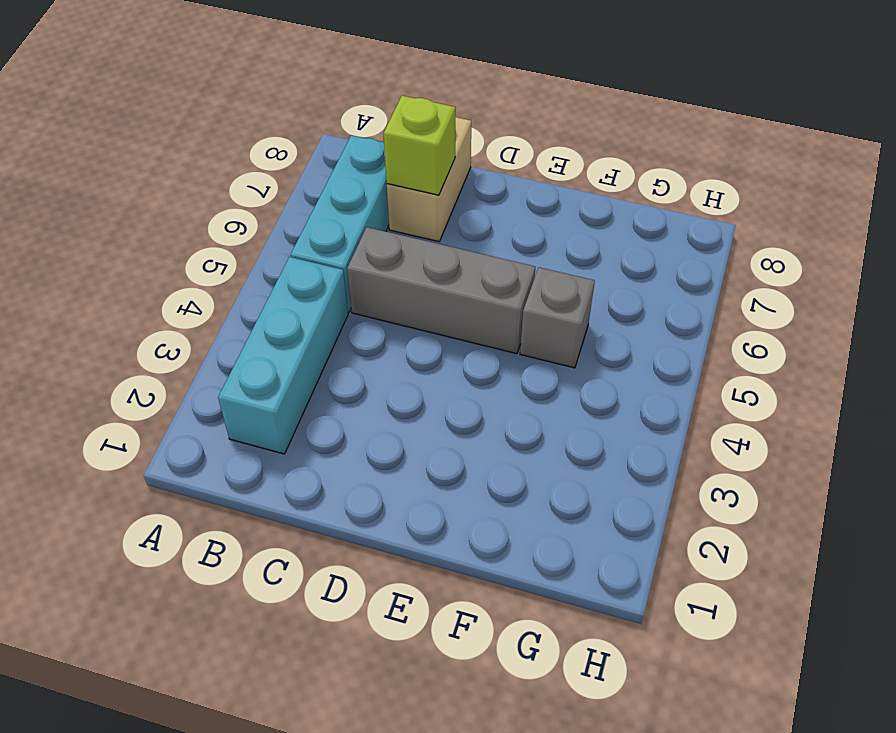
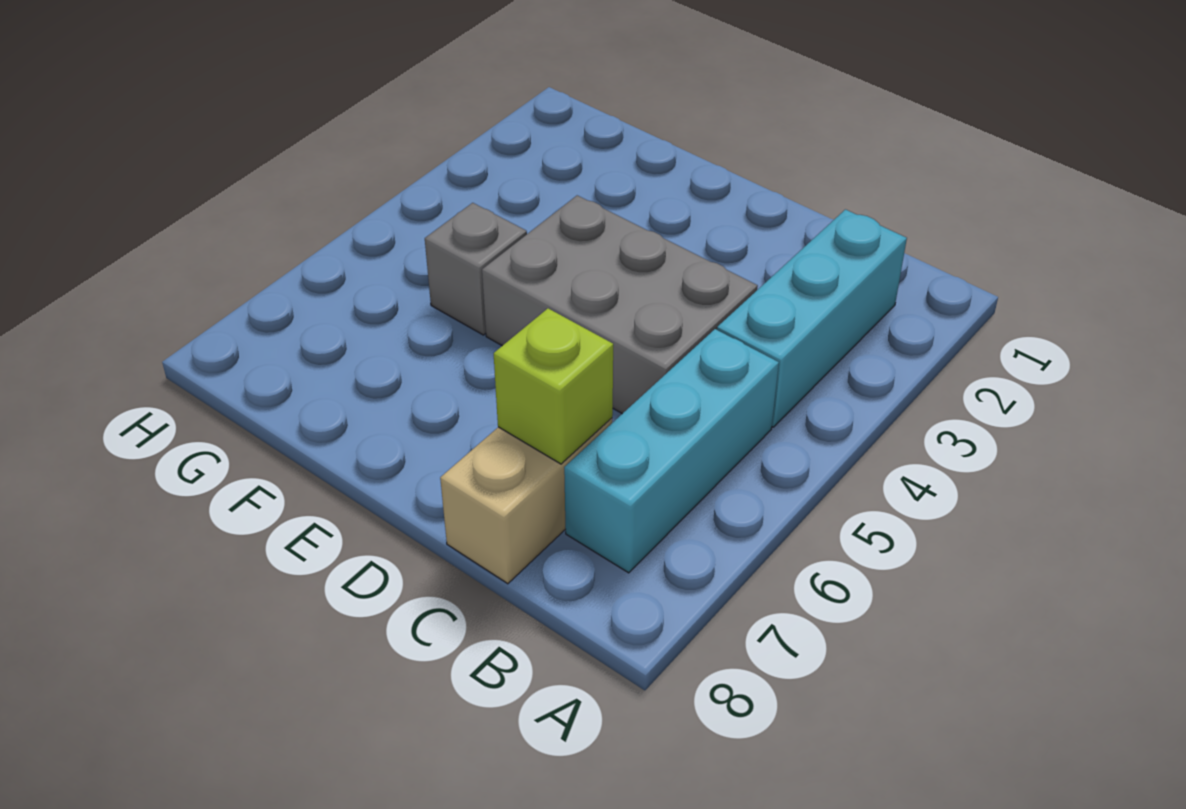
grey 1x3 brick [347,227,535,354] -> grey 2x3 brick [482,195,758,414]

